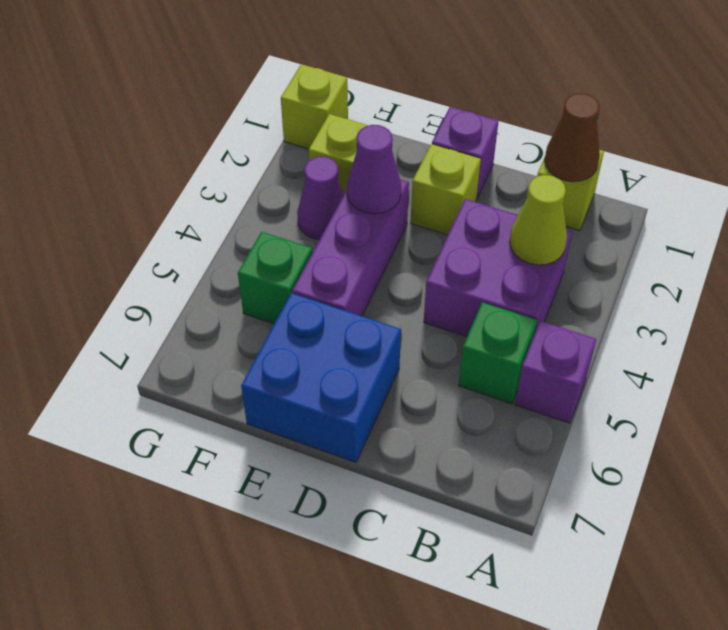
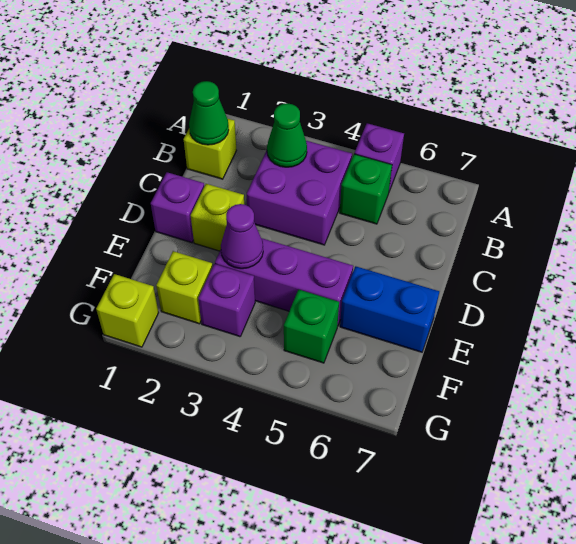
brown 1x1 cone [545,93,600,182] -> green 1x1 cone [189,81,229,145]
lime 1x1 cone [510,175,567,265] -> green 1x1 cone [267,103,307,167]
blue 2x2 brick [241,293,401,462] -> blue 1x2 brick [340,266,439,352]
purple 1x1 cone [297,157,344,240] -> purple 1x1 brick [198,264,255,337]

